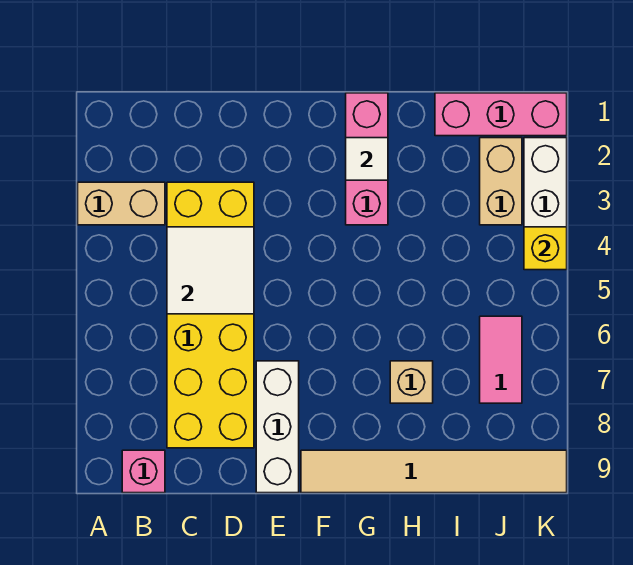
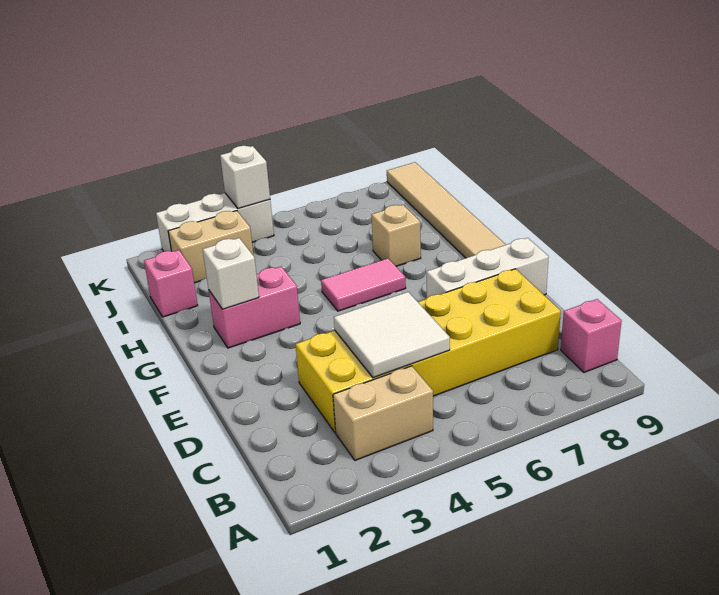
tan 1x2 brick [78,182,165,225] -> tan 1x2 brick turned to [333,366,433,460]
pink 1x3 brick [346,93,388,225] -> pink 1x2 brick [209,267,300,348]
white 1x1 tile [346,138,388,180] -> white 1x1 brick [203,238,259,309]
pink 1x3 brick [435,93,567,136] -> pink 1x1 brick [144,250,198,317]
pink 1x2 tile [480,316,522,403] -> pink 1x2 tile moved to [321,258,406,311]
yellow 1x1 brick [524,227,567,270] -> white 1x1 brick [220,146,270,209]

